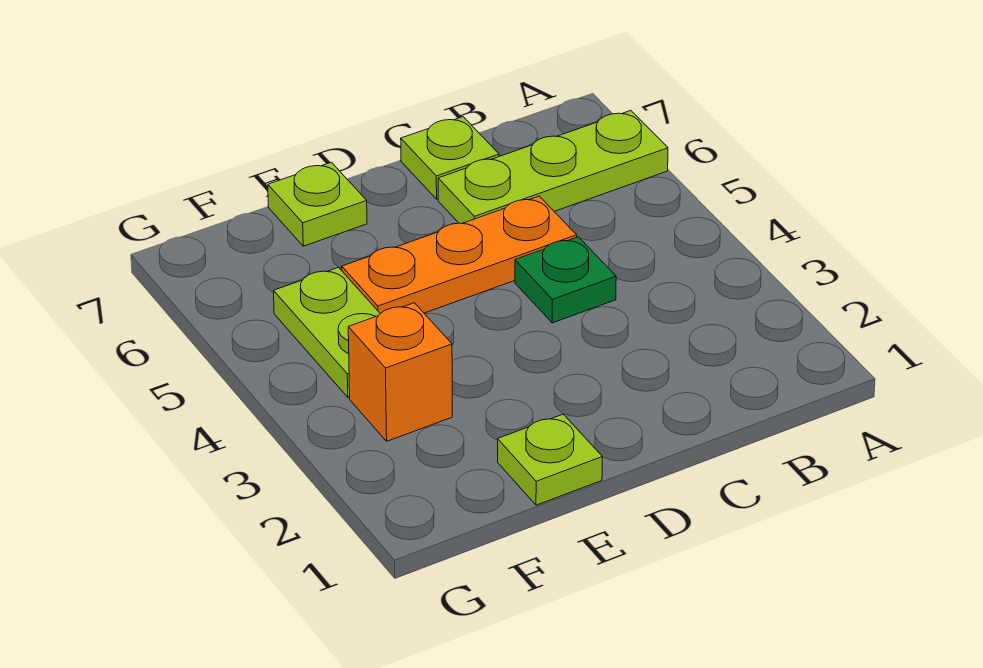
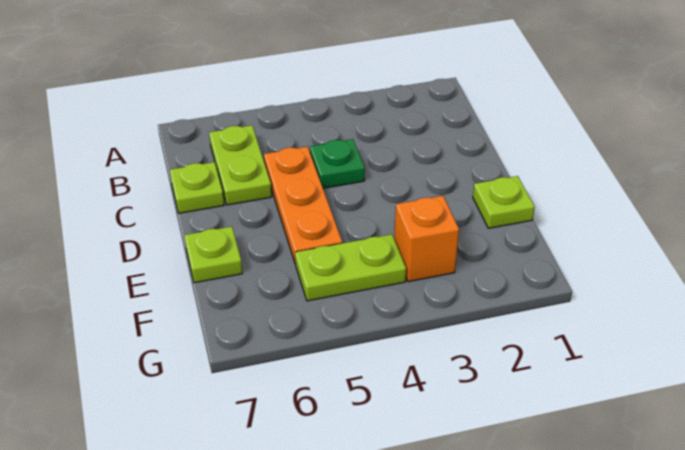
lime 1x3 plate [438,110,668,223] -> lime 1x2 plate [209,125,272,205]

